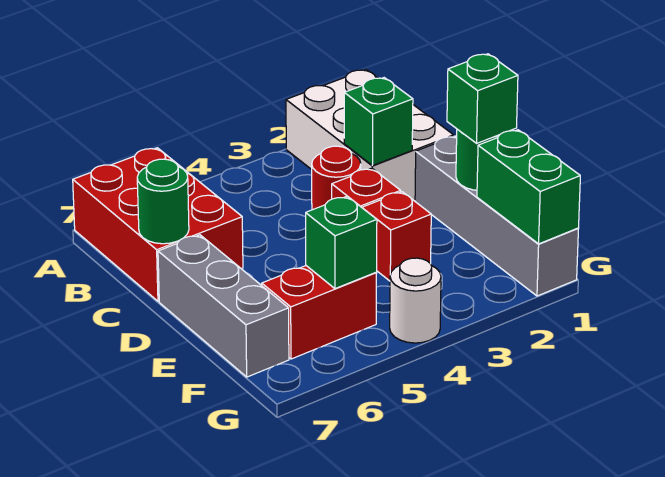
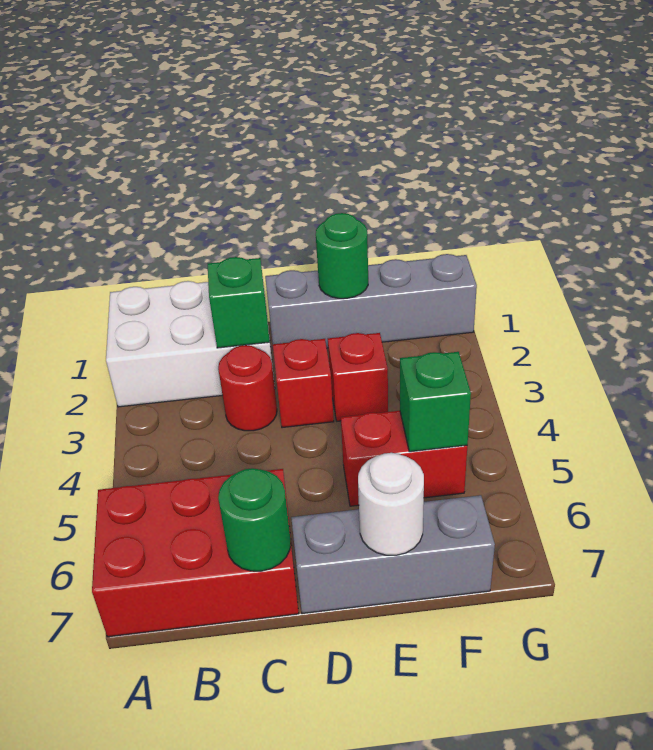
green 1x1 brick [447,54,518,143] -> none
green 1x2 brick [477,130,580,244] -> none
red 1x2 brick [262,266,377,359] -> red 1x2 brick turned to [341,411,467,506]
white 1x1 round brick [390,258,441,343] -> white 1x1 round brick moved to [358,453,424,555]

